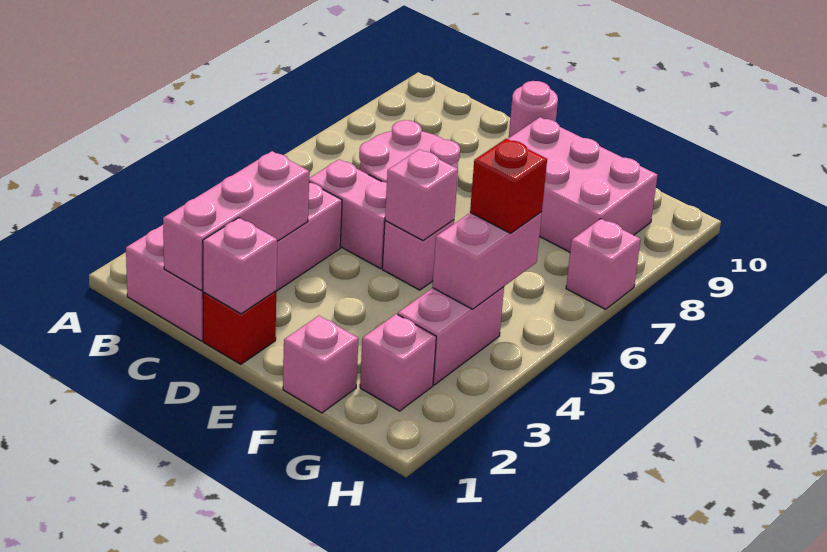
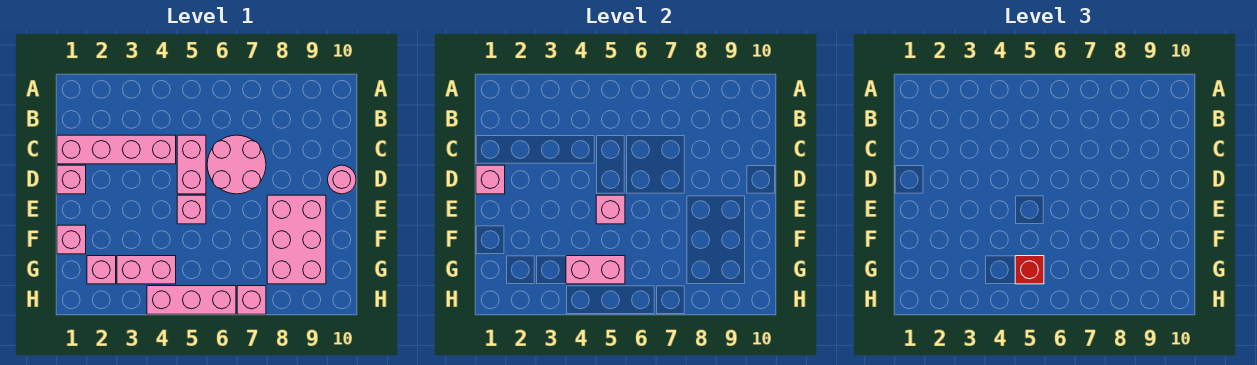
pink 2x4 brick [126,183,342,341] -> pink 1x4 brick [57,135,176,164]
pink 1x3 brick [163,151,309,290] -> pink 1x3 brick moved to [147,286,236,314]
red 1x1 brick [203,291,276,364] -> pink 1x1 brick [57,165,86,194]

